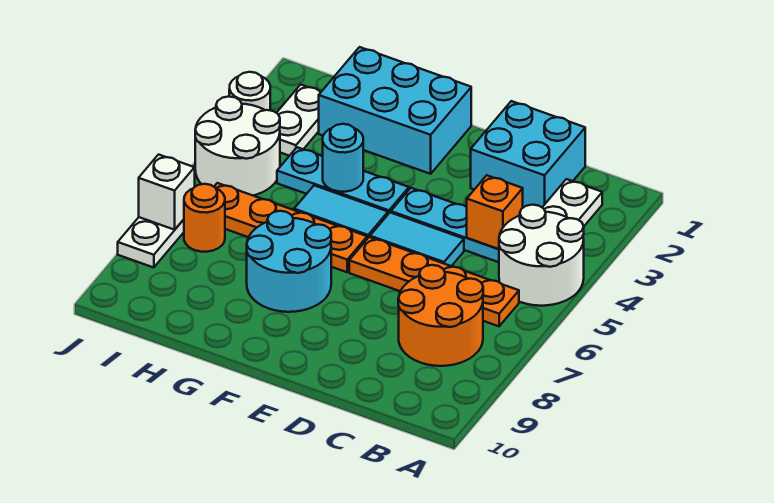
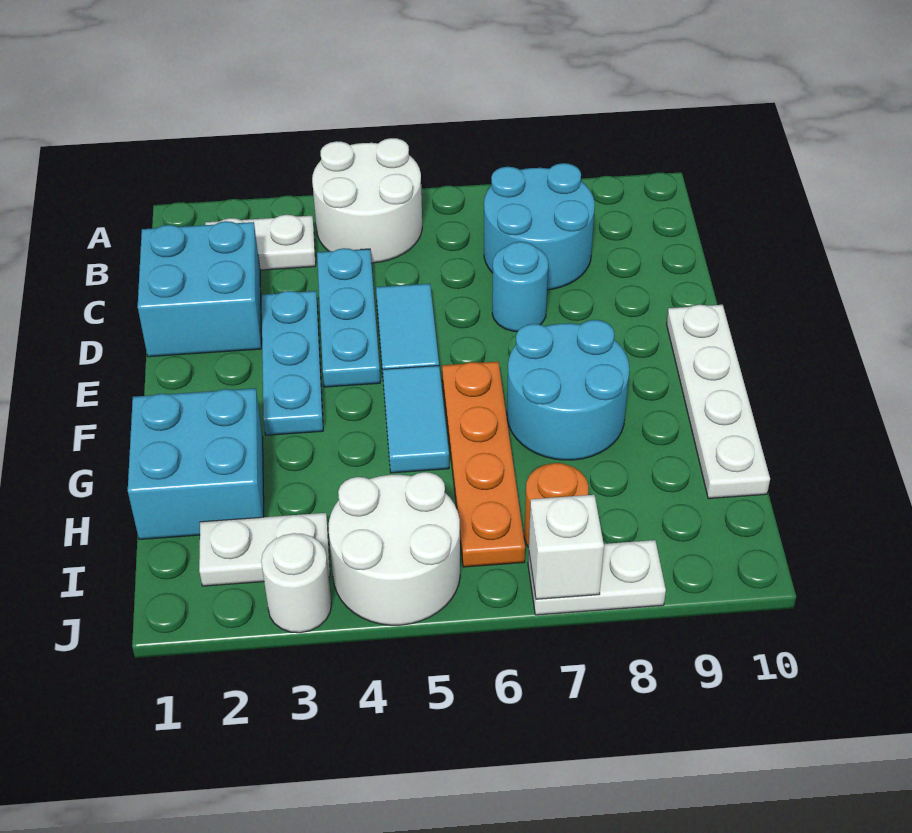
orange 1x4 plate [349,237,519,326] -> none
orange 2x2 round brick [398,265,483,366] -> cyan 2x2 round brick [484,163,595,290]
orange 1x1 brick [467,175,523,249] -> none
none -> white 1x4 plate [667,305,770,499]
cyan 2x3 brick [319,47,471,174] -> cyan 2x2 brick [128,388,264,539]
cyan 1x3 plate [277,147,409,214] -> cyan 1x3 plate moved to [262,291,323,435]
cyan 1x1 round brick [323,124,363,192] -> cyan 1x1 round brick moved to [492,242,548,332]

